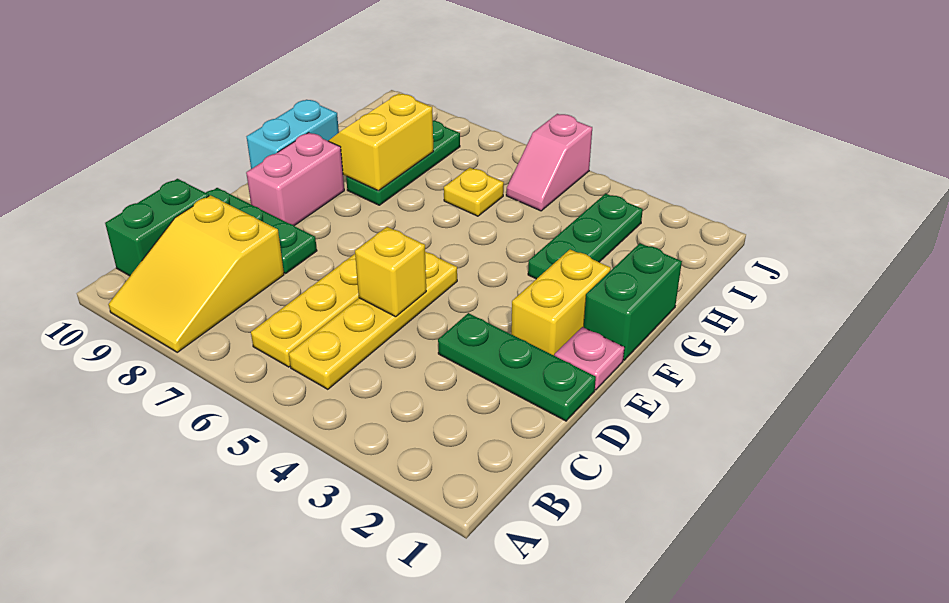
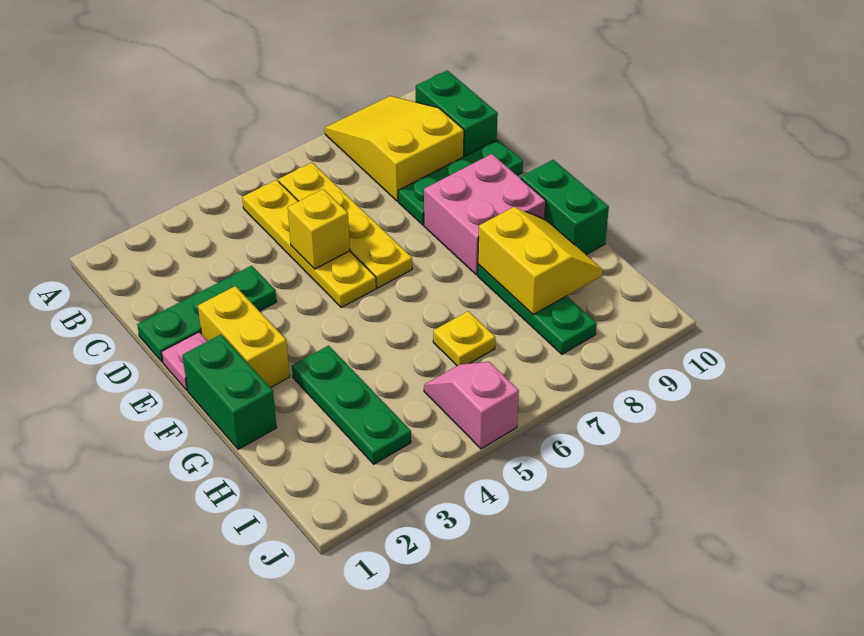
pink 1x2 brick [246,133,344,226] -> pink 2x2 brick [424,154,546,275]
cyan 1x2 brick [247,100,339,169] -> green 1x2 brick [521,160,609,255]

